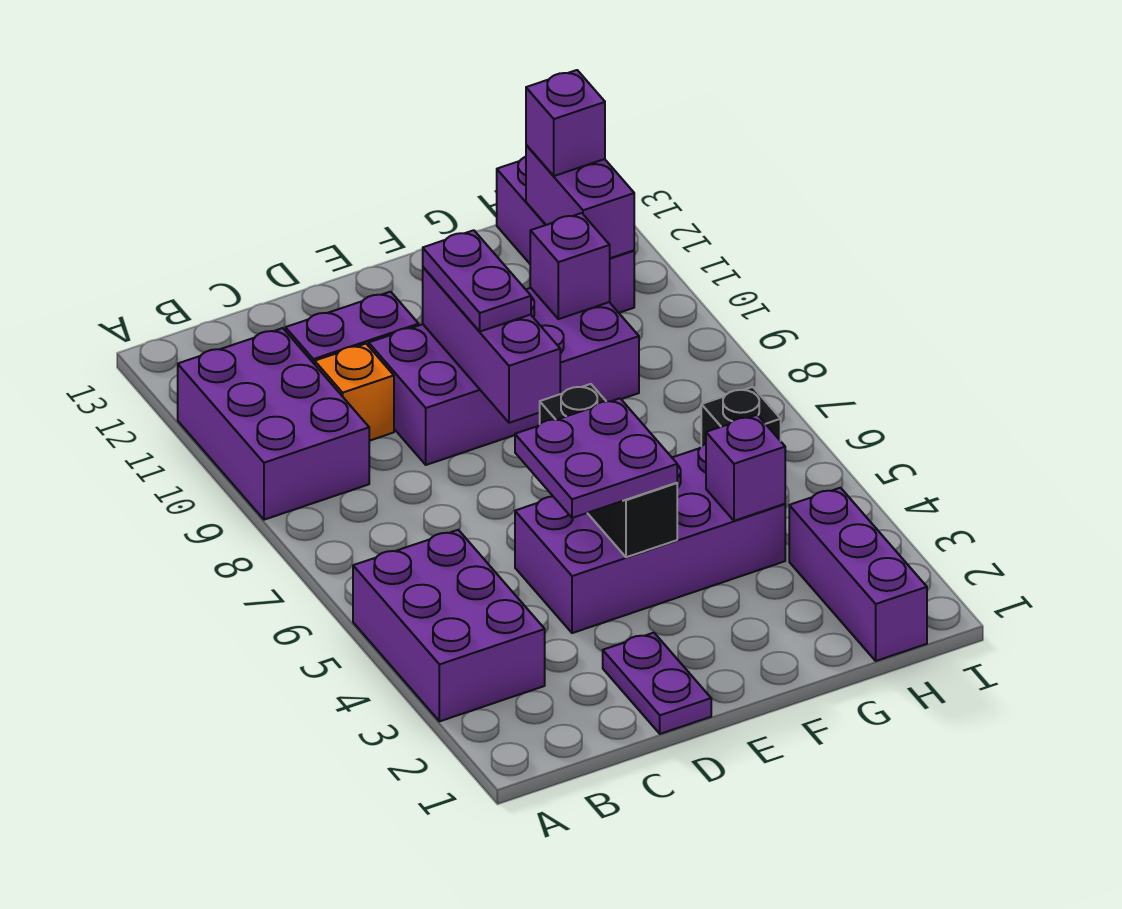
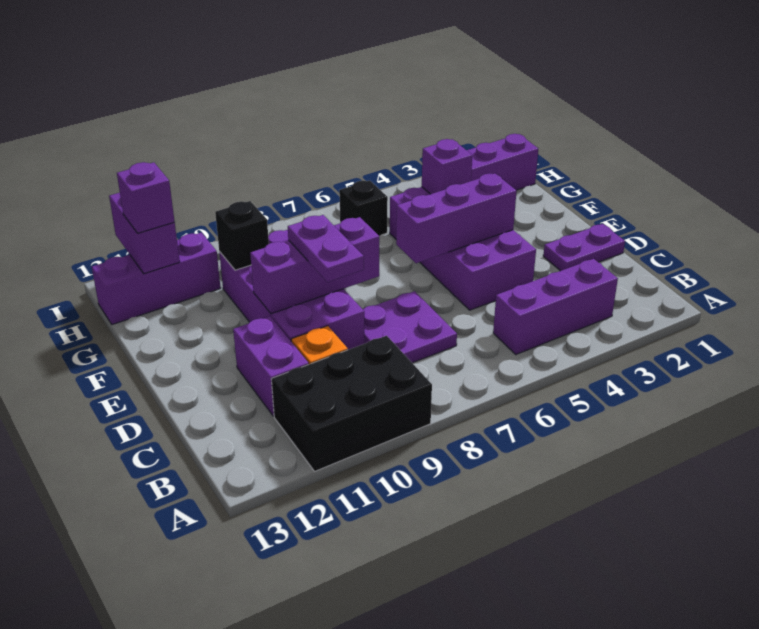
purple 2x3 brick [353,530,545,721] -> purple 1x3 brick [493,259,618,354]
purple 2x3 brick [178,328,369,520] -> black 2x3 brick [271,336,432,471]
purple 2x2 plate [515,398,677,518] -> purple 2x2 plate moved to [363,291,457,363]
black 1x3 brick [540,384,677,557] -> purple 1x3 brick [396,174,517,263]
purple 1x2 plate [423,230,531,331] -> purple 1x2 plate turned to [288,215,364,282]
purple 1x1 brick [530,213,610,319] -> black 1x1 brick [215,201,269,270]
purple 1x2 brick [526,145,634,258] -> purple 1x2 brick turned to [109,193,180,274]

